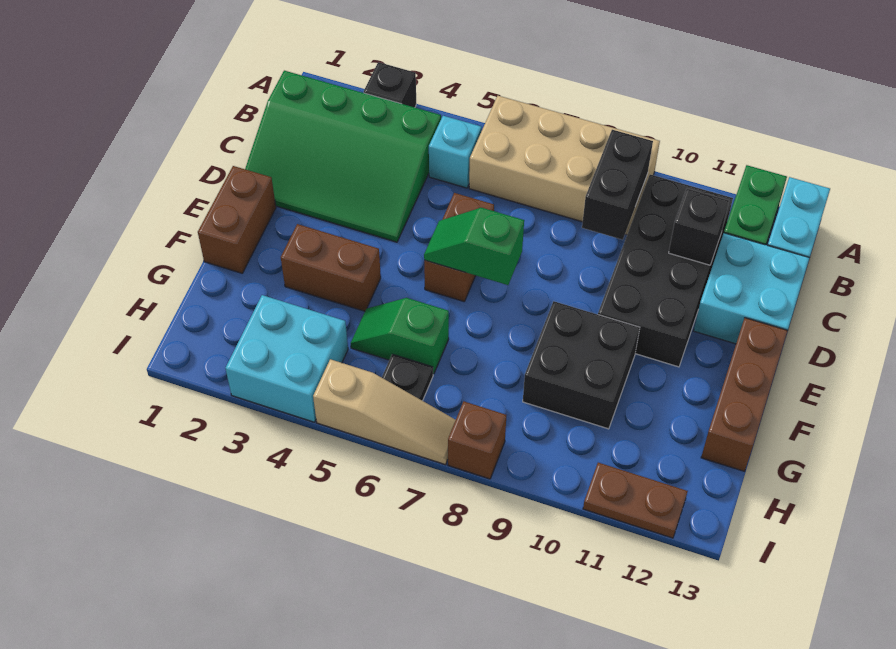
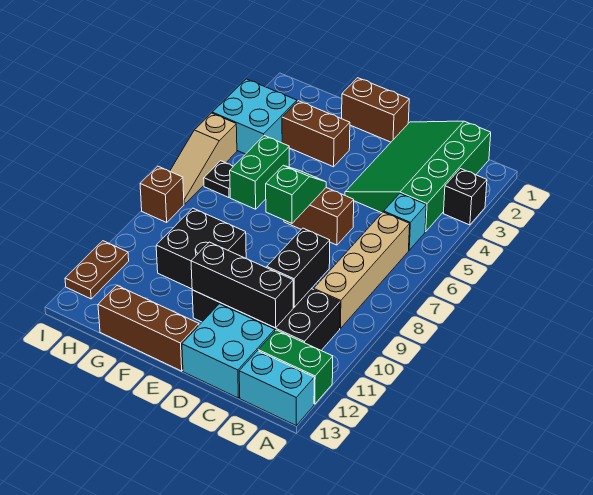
tan 2x4 brick [469,96,660,235] -> tan 1x4 brick [314,212,410,328]
black 1x2 brick [582,130,653,240] -> black 1x2 brick turned to [267,228,330,307]
black 1x1 brick [669,189,729,265] -> black 1x3 brick [191,242,293,328]
brown 1x2 brick [281,224,381,311] -> brown 1x2 brick turned to [282,101,350,167]
green 1x2 slope [351,298,449,374] -> green 1x2 brick [230,136,289,209]

